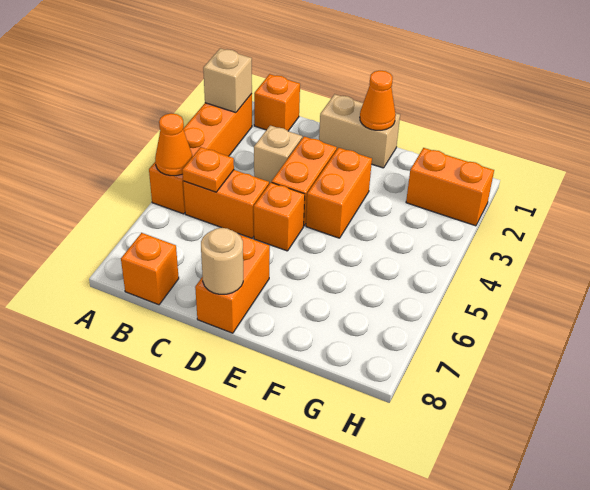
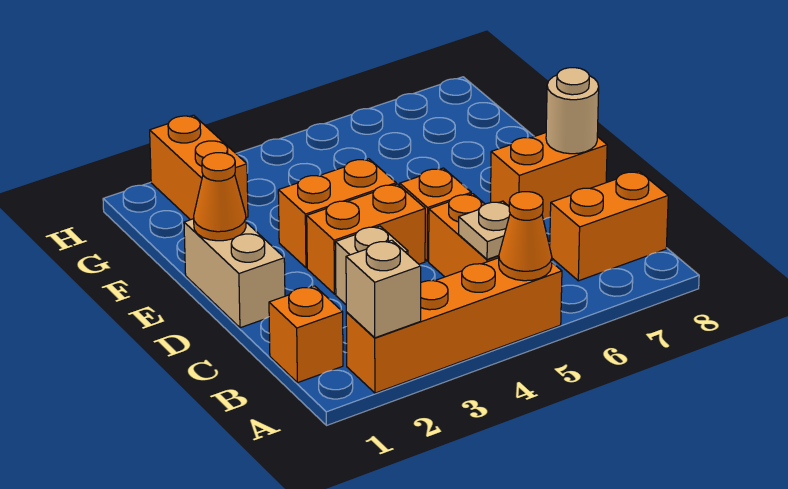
orange 1x1 plate [182,147,234,192] -> tan 1x1 plate [459,201,510,259]
orange 1x1 brick [121,233,179,305] -> orange 1x2 brick [550,171,668,281]

